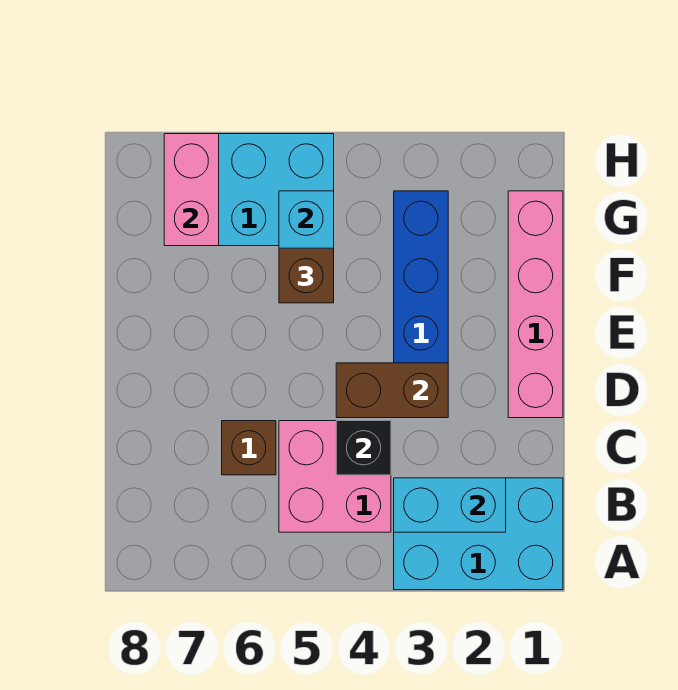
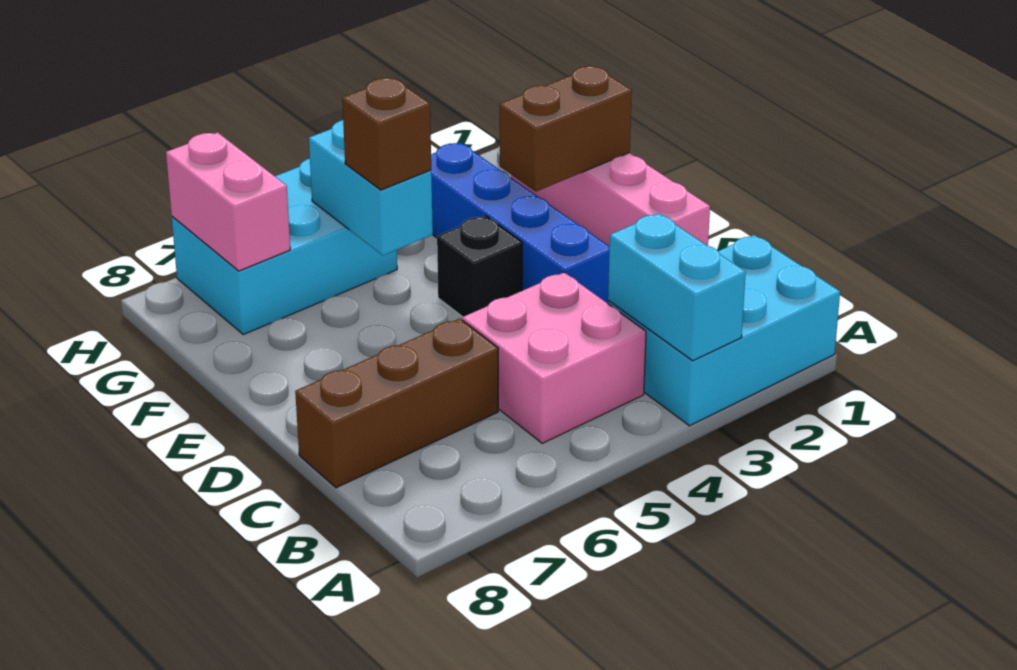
cyan 1x2 brick [394,478,506,532] -> cyan 1x2 brick turned to [608,213,746,361]
black 1x1 brick [336,421,391,475] -> black 1x1 brick moved to [437,216,522,317]
brown 1x1 brick [222,421,276,475] -> brown 1x3 brick [295,318,498,488]
brown 1x2 brick [336,363,448,418] -> brown 1x2 brick moved to [500,66,632,191]

